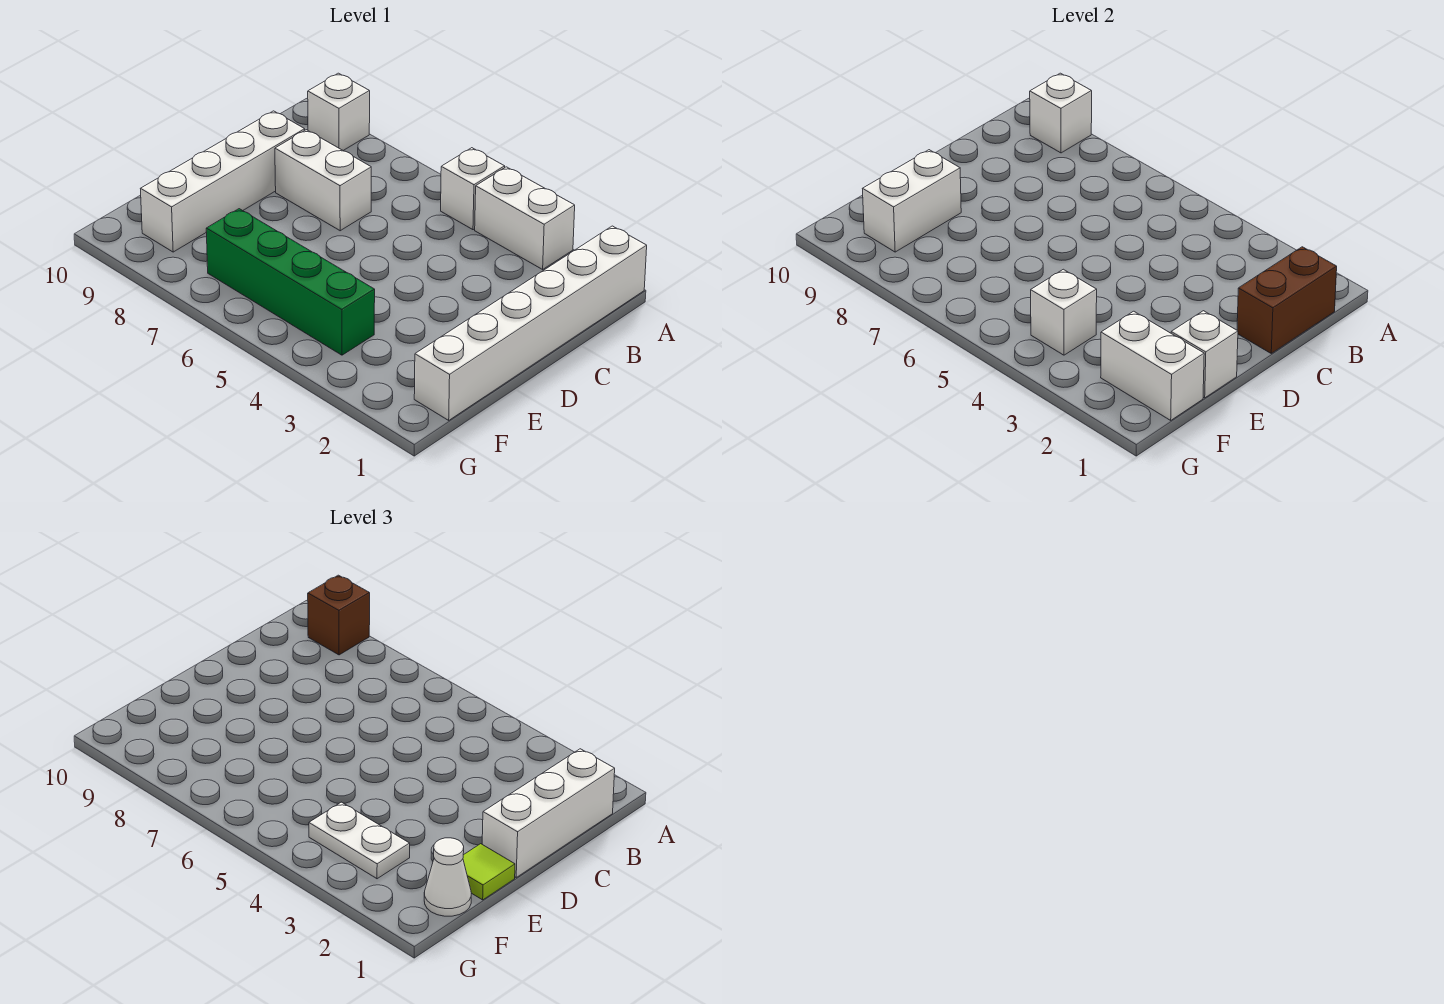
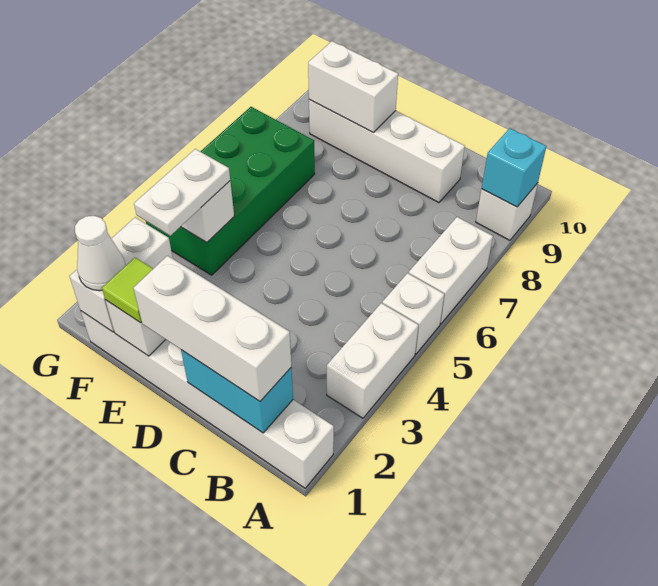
white 1x1 brick [1030,73,1092,153] -> cyan 1x1 brick [482,128,546,207]
brown 1x1 brick [308,575,370,655] -> none
brown 1x2 brick [1237,247,1337,353] -> cyan 1x2 brick [181,350,293,433]
white 1x2 brick [275,130,371,231] -> white 1x2 brick moved to [409,217,493,324]
green 1x4 brick [206,209,375,355] -> green 2x4 brick [146,107,315,275]

